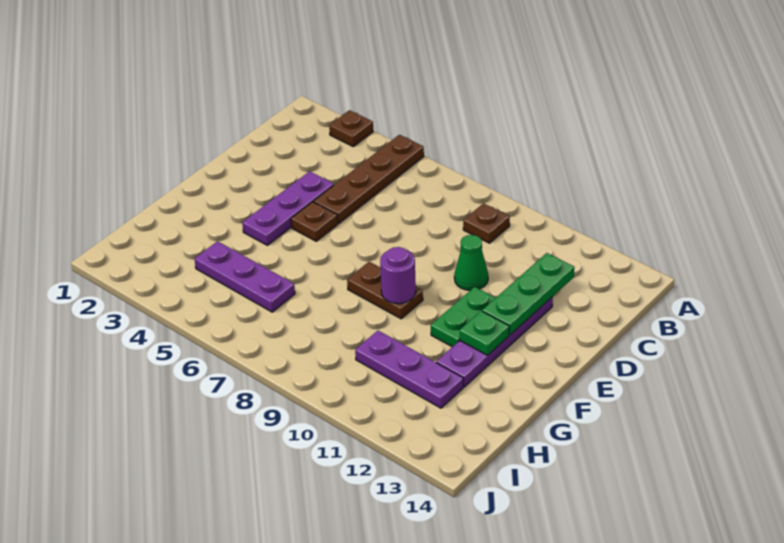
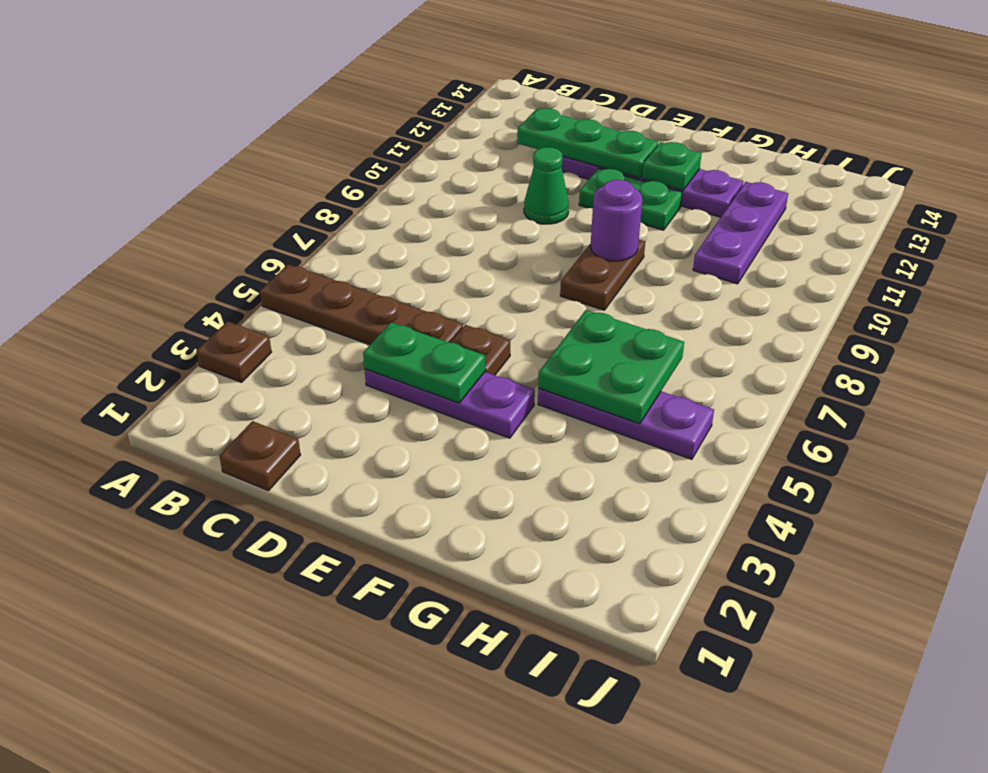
brown 1x1 plate [463,203,510,243] -> brown 1x1 plate moved to [219,421,300,491]
none -> green 1x2 plate [363,323,485,403]
none -> green 2x2 plate [538,310,684,424]
purple 1x3 plate [195,241,295,312] -> purple 1x3 plate turned to [538,389,714,459]

